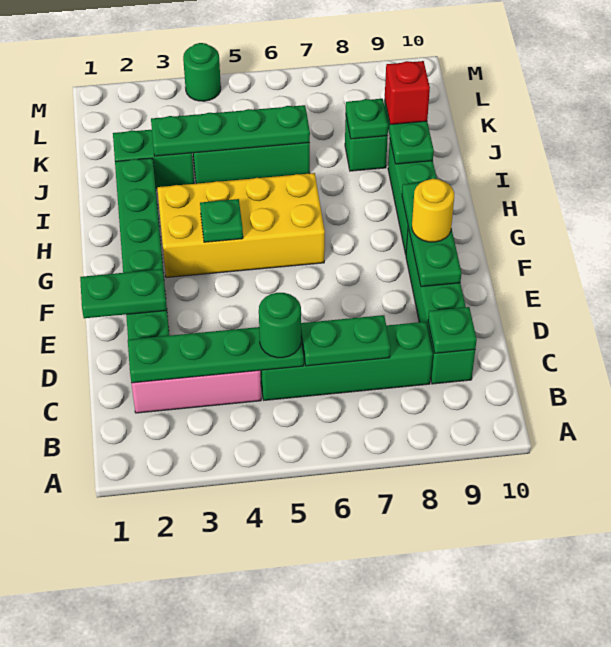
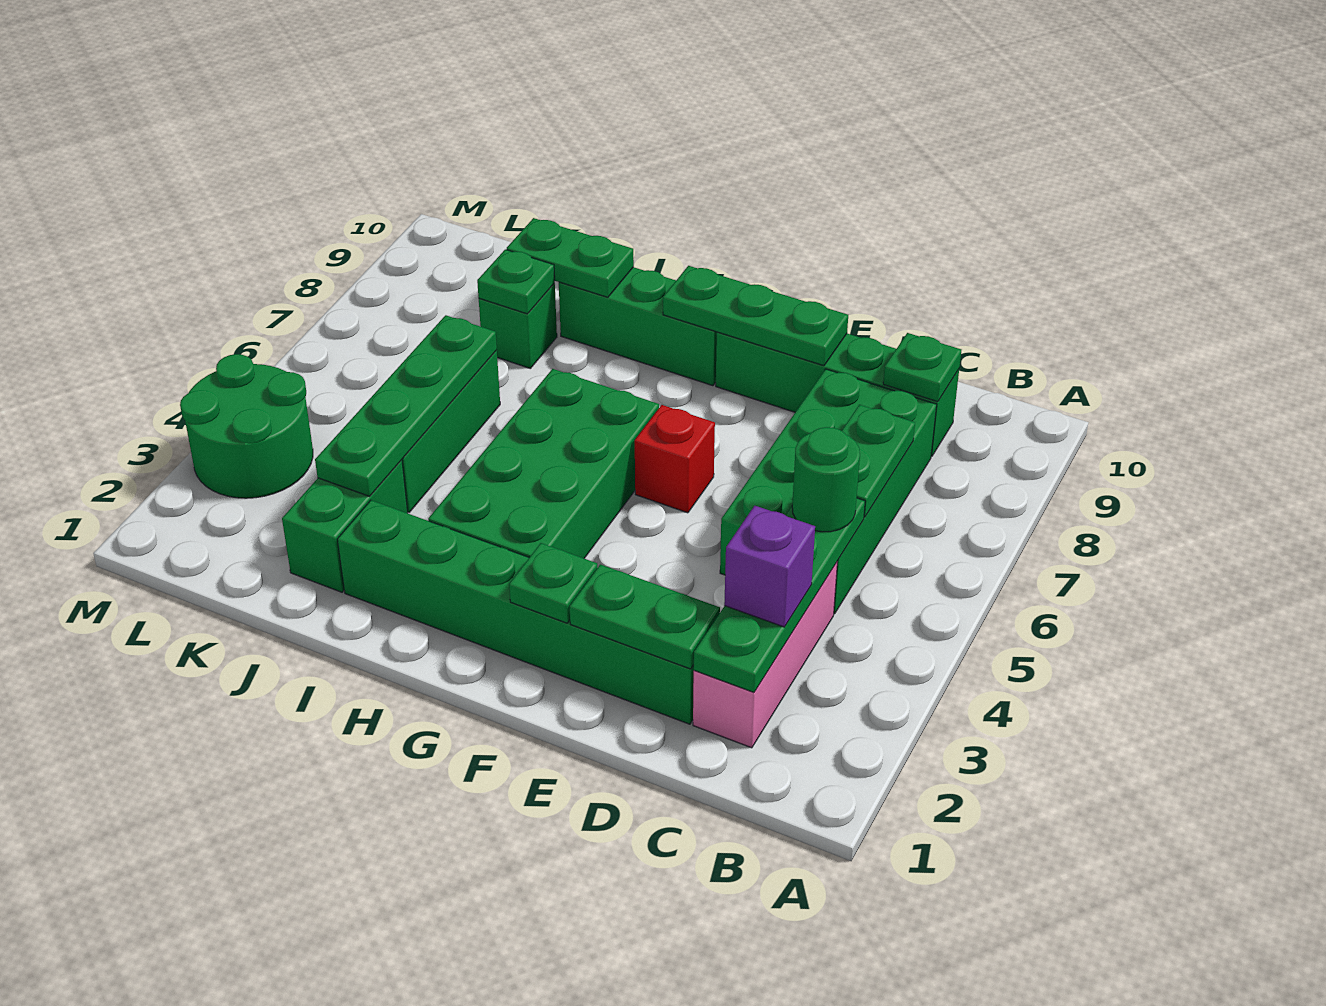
none -> purple 1x1 brick [724,506,815,627]
green 1x4 brick [260,322,433,400] -> green 2x4 brick [720,369,937,614]
green 1x2 plate [80,269,167,318] -> green 1x2 plate turned to [570,564,720,669]
yellow 1x1 round brick [412,179,454,242] -> none
yellow 2x4 brick [157,173,325,278] -> green 2x4 brick [428,369,659,558]
green 1x1 plate [200,199,243,242] -> green 1x1 plate moved to [509,543,597,623]
red 1x1 brick [385,61,430,125] -> red 1x1 brick moved to [635,405,715,513]
green 1x1 round brick [183,43,221,101] -> green 2x2 round brick [180,354,313,498]

